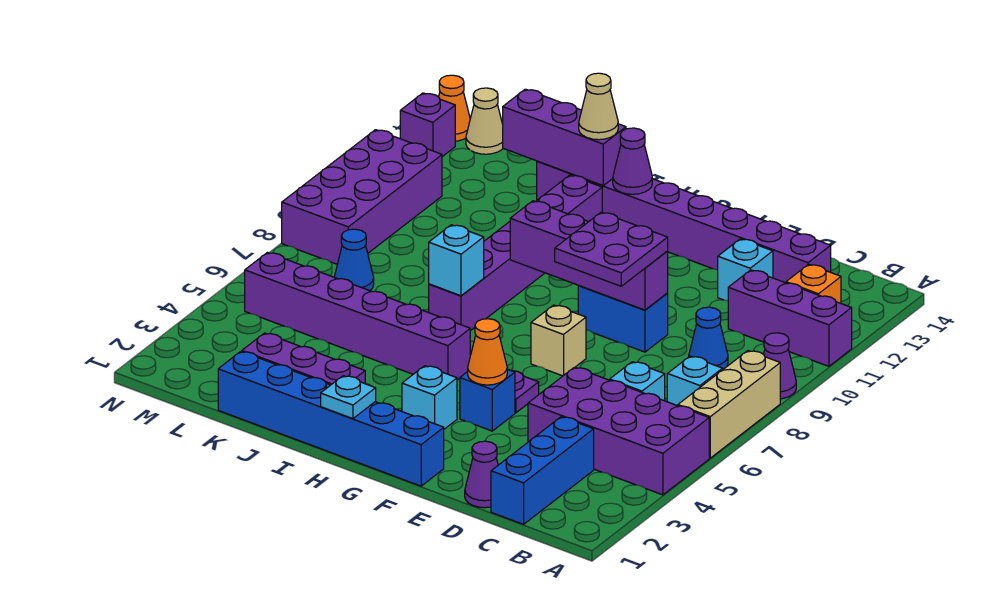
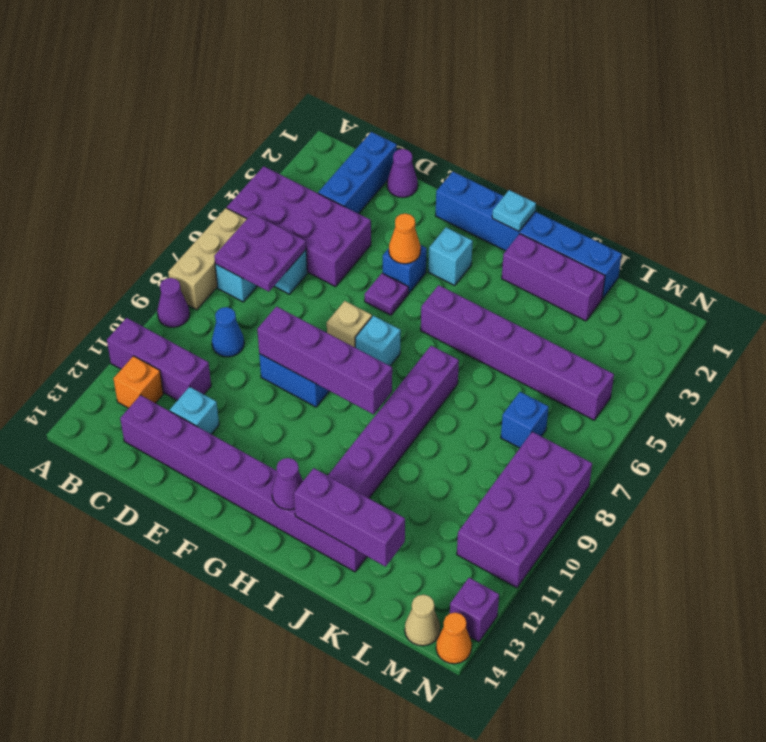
purple 2x2 plate [555,212,668,286] -> purple 2x2 plate moved to [214,213,306,292]
cyan 1x1 brick [429,225,484,296] -> cyan 1x1 brick moved to [355,316,401,366]
tan 1x1 cone [579,73,618,140] -> none
blue 1x1 cone [334,229,374,291] -> blue 1x1 brick [501,392,549,448]

